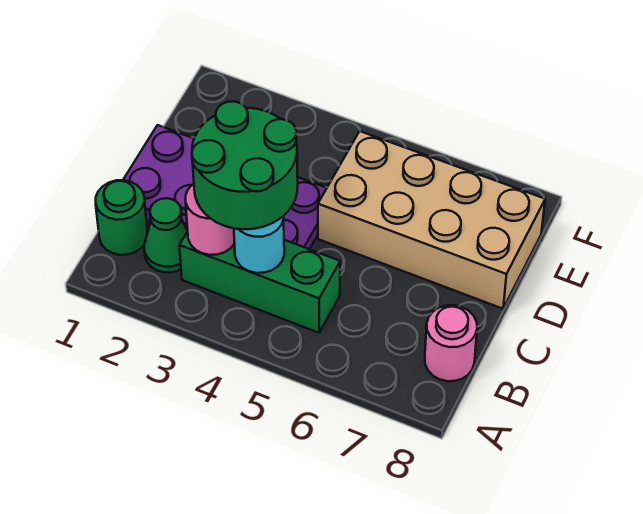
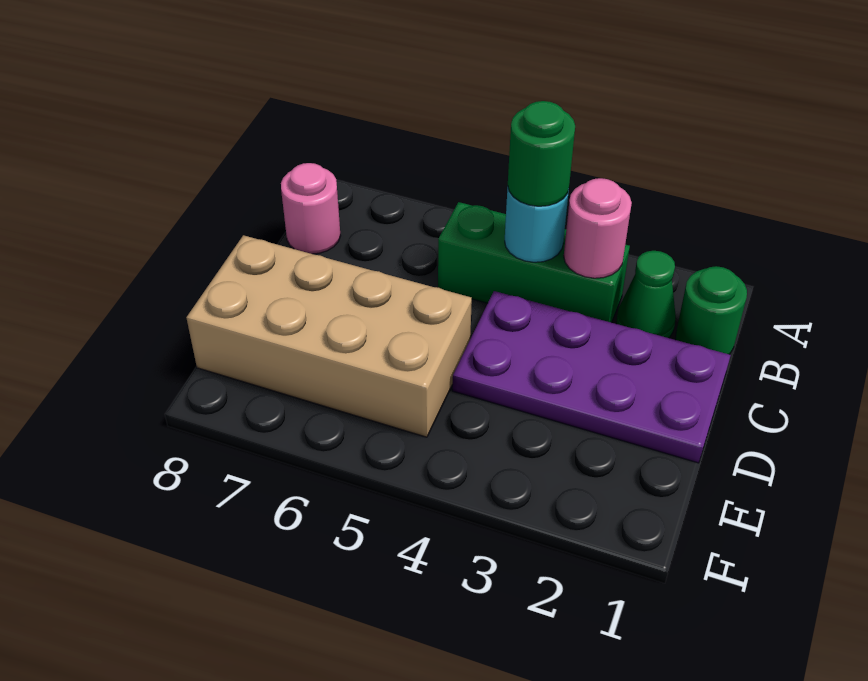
green 2x2 round brick [192,101,298,229] -> green 1x1 round brick [508,101,575,206]

